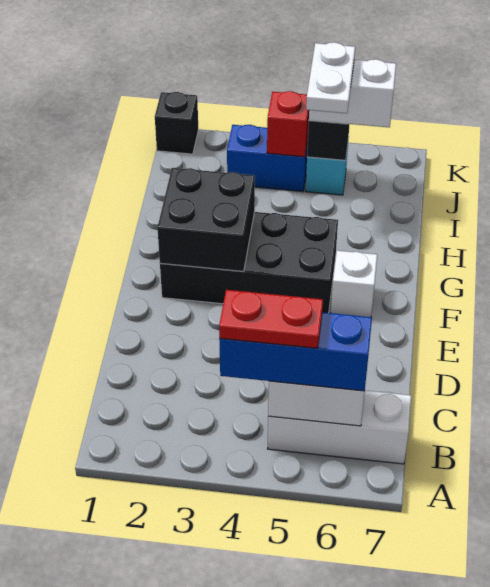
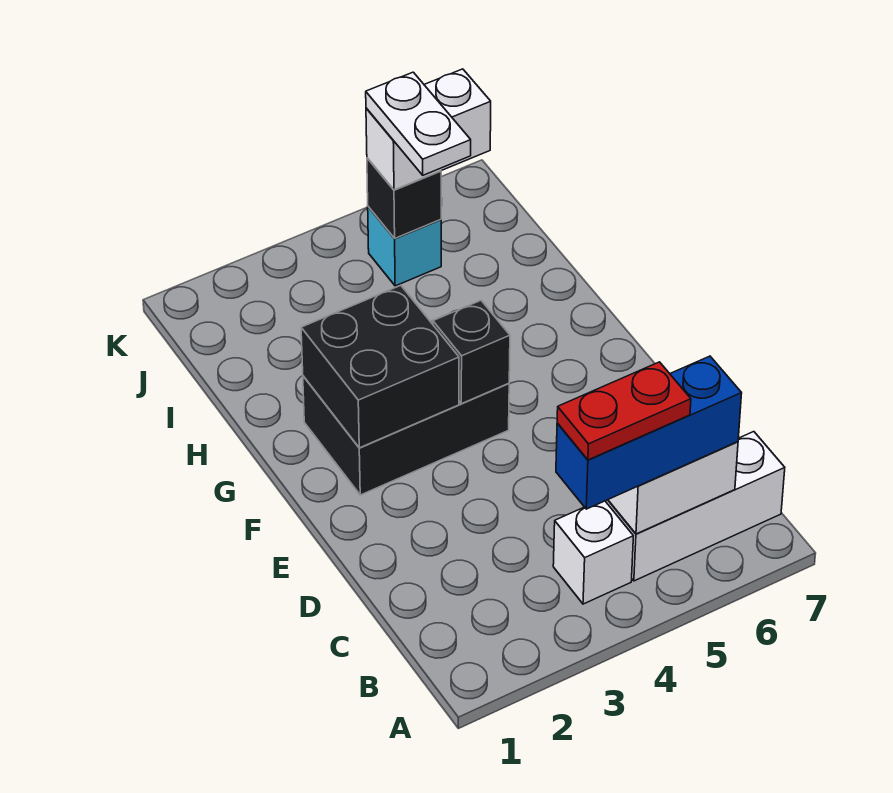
black 2x4 brick [160,212,338,313] -> black 2x3 brick [303,313,509,495]
white 1x1 brick [331,250,377,317] -> white 1x1 brick moved to [553,501,633,604]
blue 1x2 brick [227,125,308,191] -> none
red 1x1 brick [267,91,309,157] -> none
black 1x1 brick [155,92,198,154] -> black 1x1 brick moved to [433,301,510,404]

